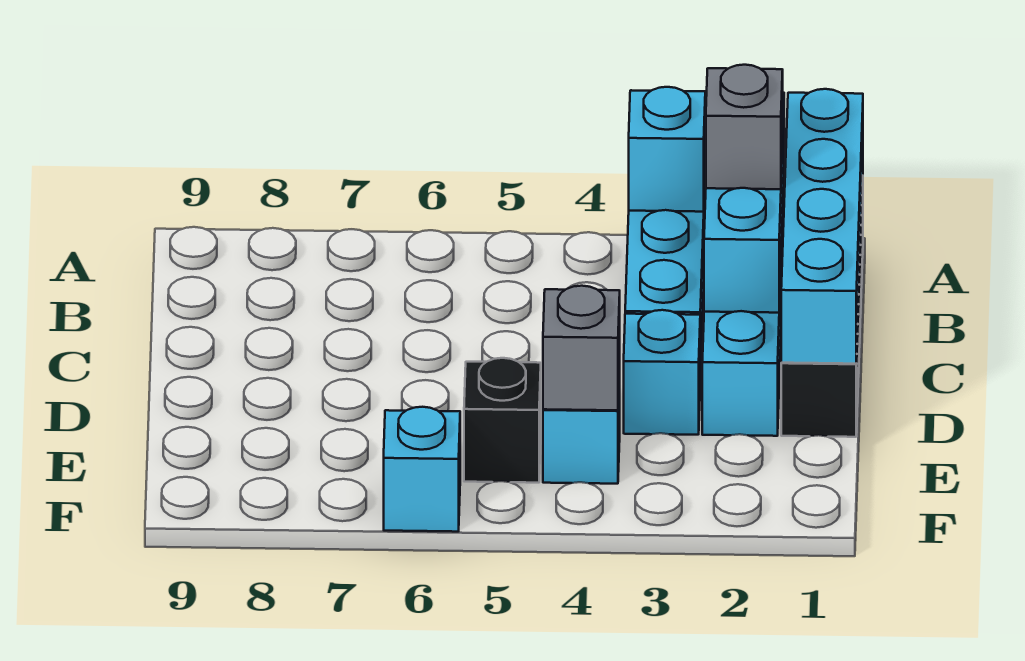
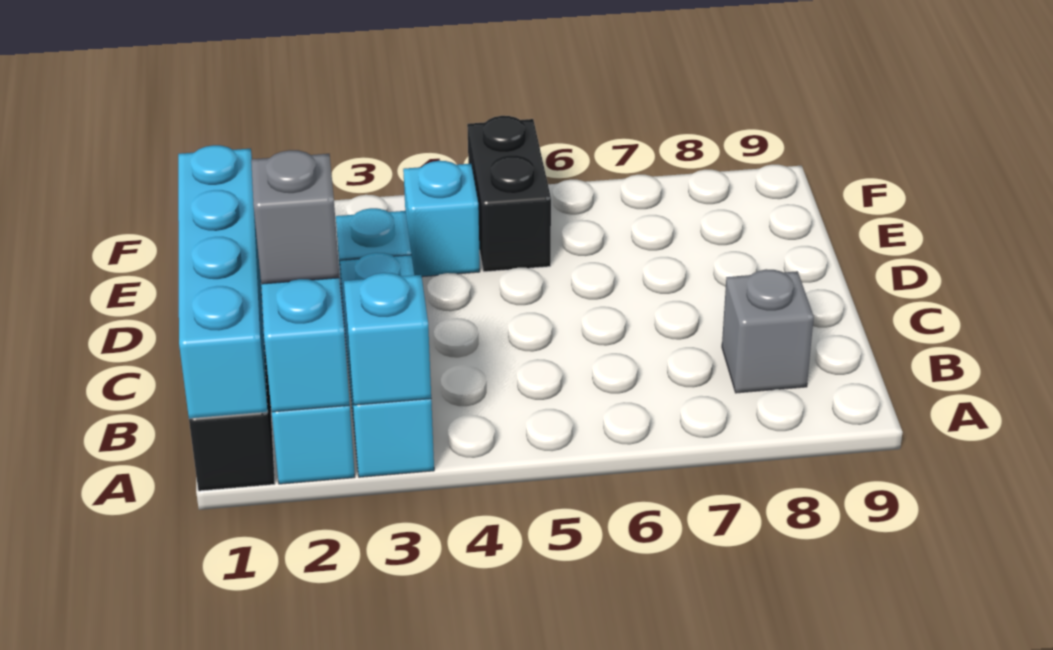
grey 1x1 brick [543,286,620,410] -> grey 1x1 brick moved to [722,269,814,393]
black 1x1 brick [464,358,541,483] -> black 1x2 brick [467,116,551,272]
cyan 1x1 brick [384,407,460,532] -> none

